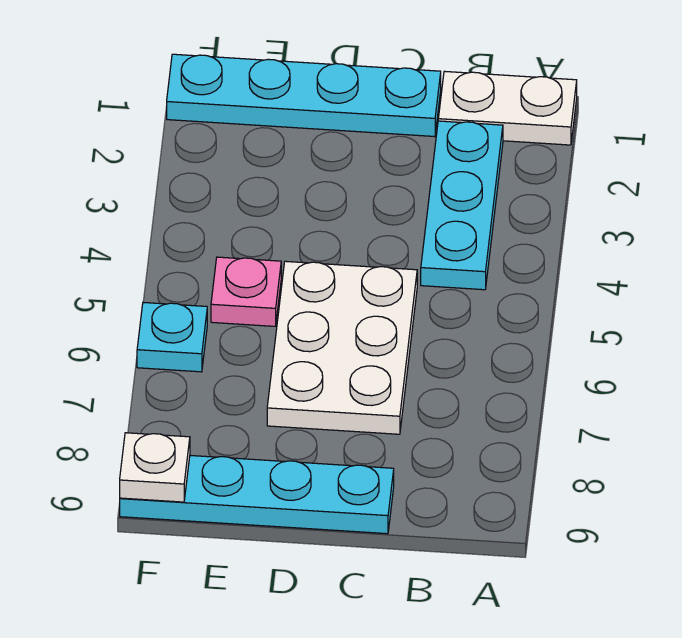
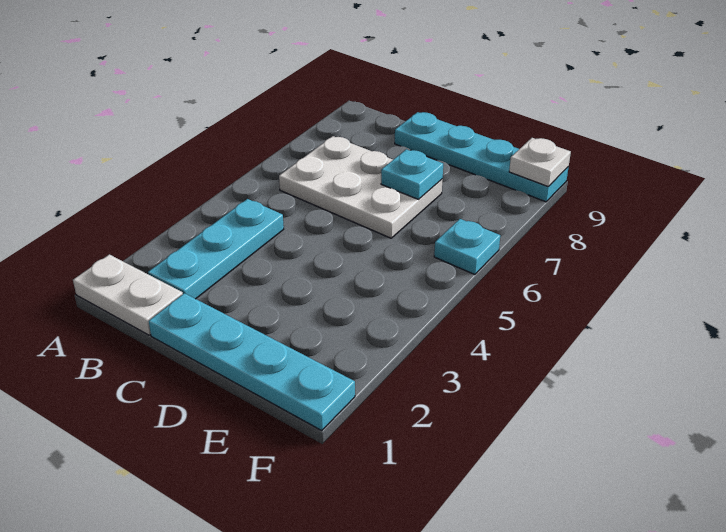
white 2x3 plate [267,261,417,434] -> white 2x3 plate turned to [279,136,443,238]
none -> cyan 1x1 plate [381,149,443,199]
pink 1x1 plate [211,257,281,326] -> none

